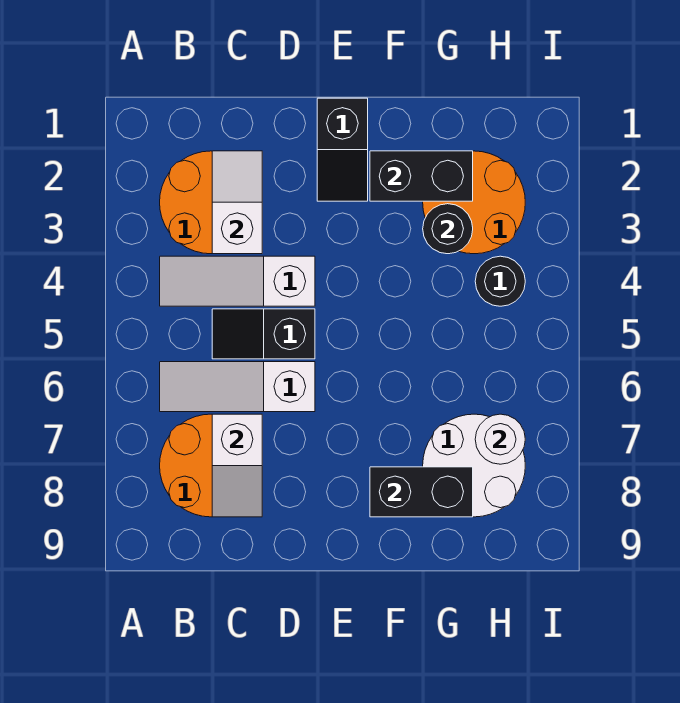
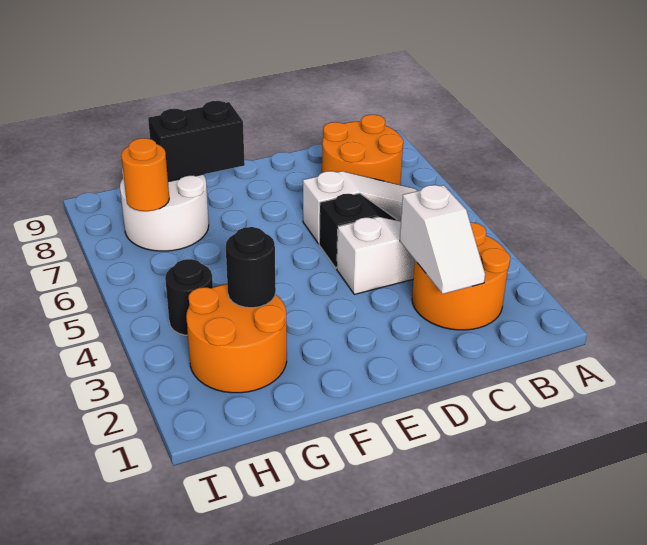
white 1x2 slope [212,414,262,517] -> none
black 1x2 slope [317,98,368,201] -> none
black 1x2 brick [370,151,473,201] -> none
white 1x1 round brick [475,414,525,464] -> orange 1x1 round brick [121,138,169,211]

